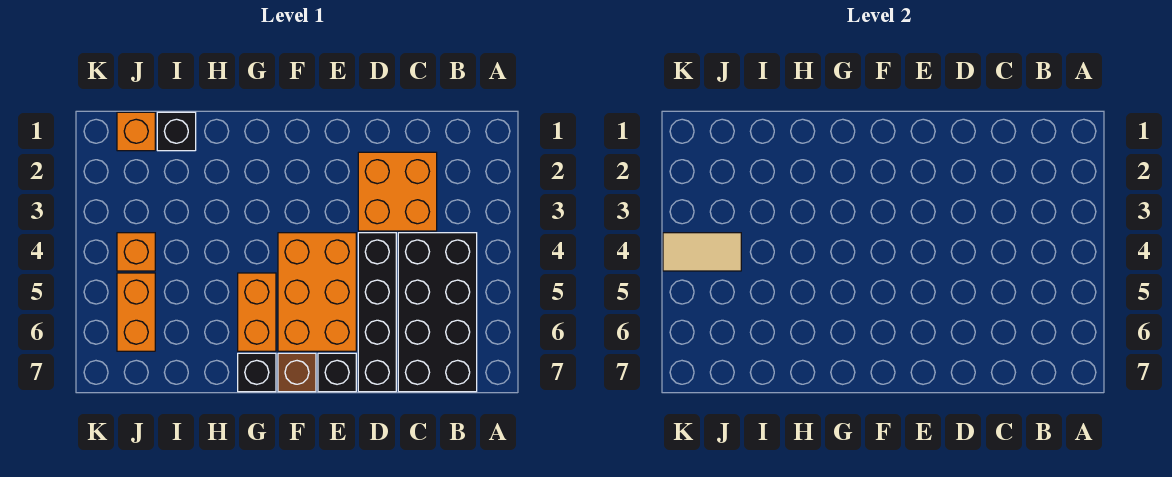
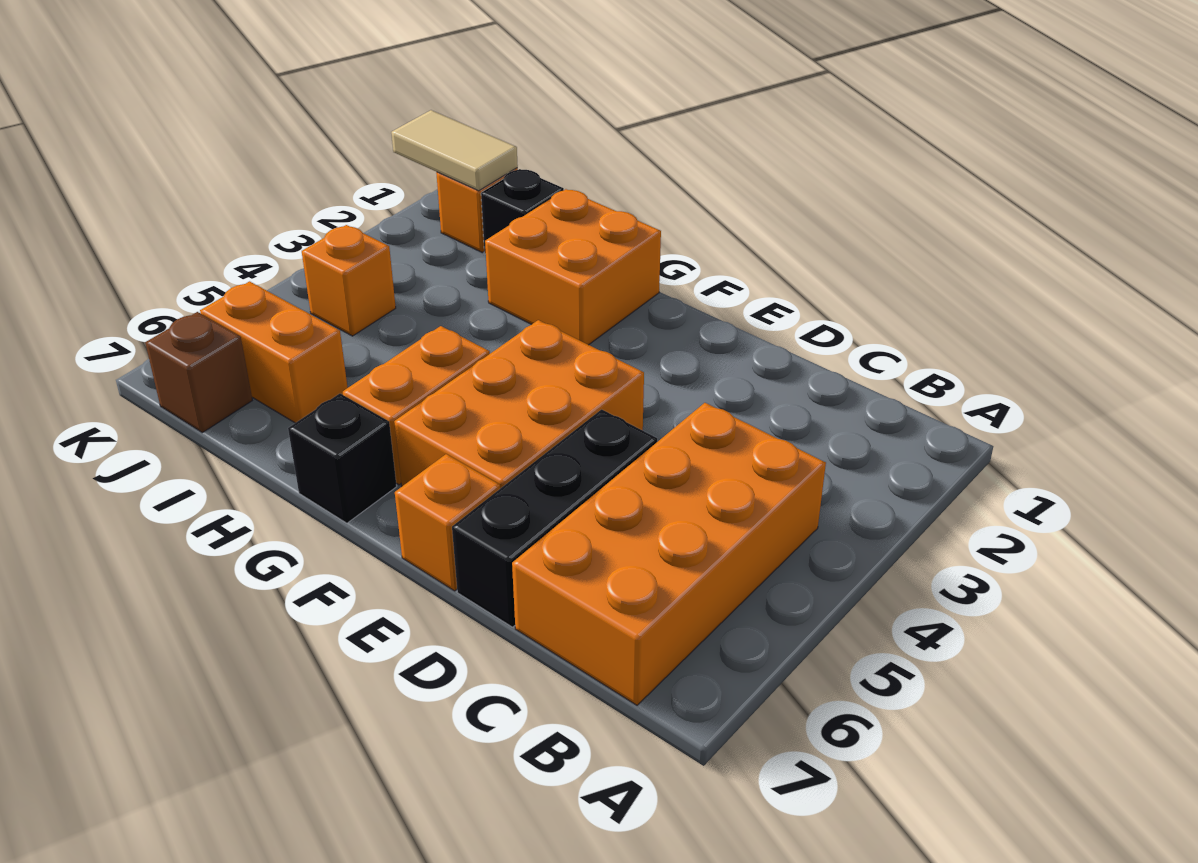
black 2x4 brick [398,233,477,392] -> orange 2x4 brick [512,403,826,705]
orange 2x2 brick [358,152,437,231] -> orange 2x2 brick moved to [485,189,661,345]
black 1x4 brick [358,233,396,392] -> black 1x3 brick [452,409,657,627]
black 1x1 brick [318,353,356,392] -> orange 1x1 brick [395,454,500,591]
brown 1x1 brick [278,353,316,392] -> brown 1x1 brick moved to [145,312,252,433]
tan 1x2 tile [663,233,741,271] -> tan 1x2 tile moved to [391,110,518,191]
orange 1x2 brick [117,273,155,351] -> orange 1x2 brick turned to [200,281,348,423]

